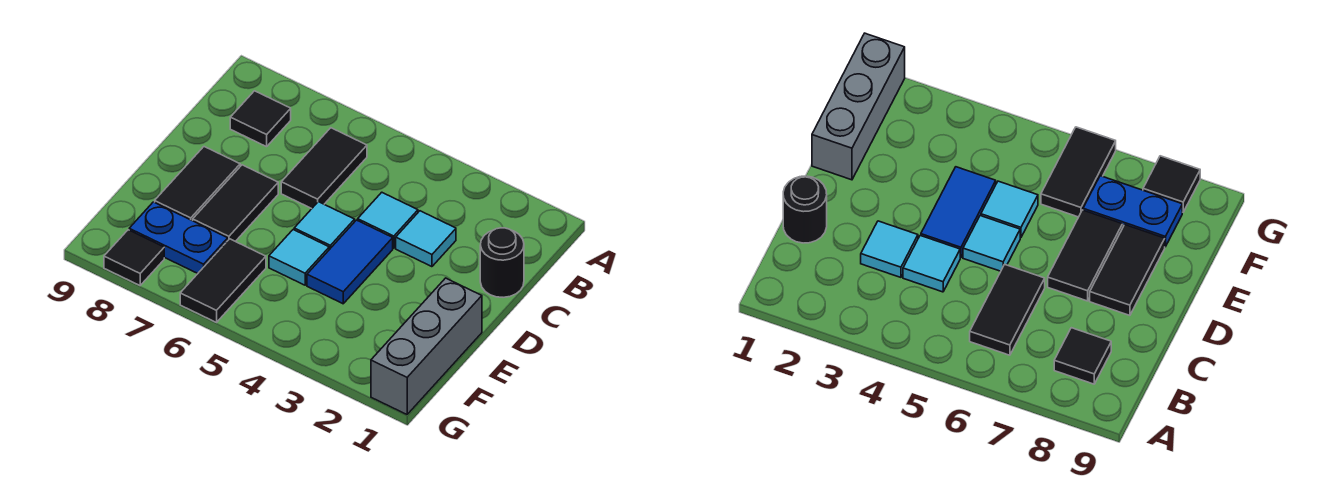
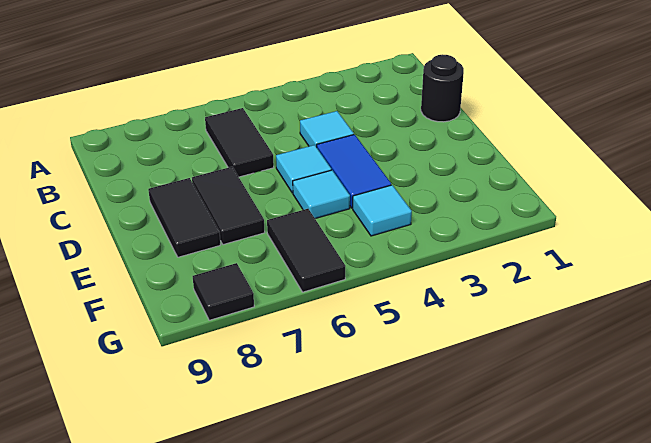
black 1x1 tile [230,91,291,147] -> none
cyan 1x1 tile [396,211,456,267] -> cyan 1x1 tile moved to [353,185,412,236]
grey 1x3 brick [371,278,482,414] -> none
blue 1x2 plate [129,202,228,273] -> none

